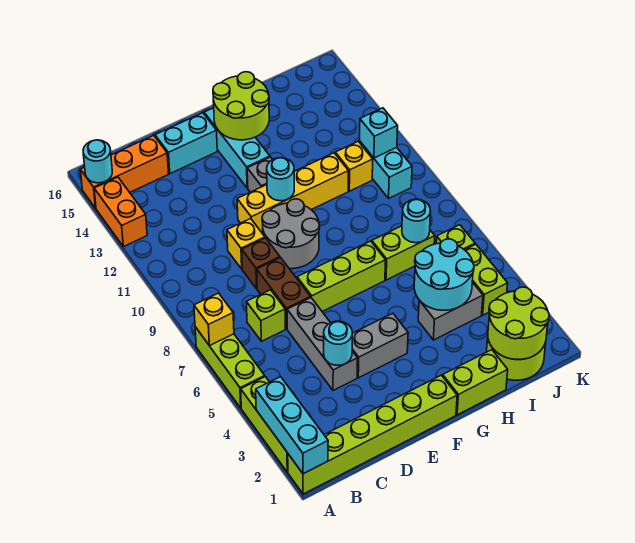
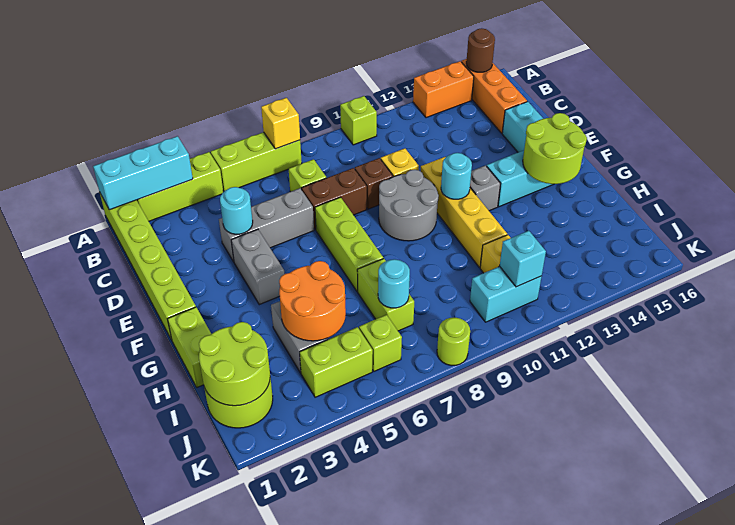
none -> lime 1x1 brick [340,96,377,145]
cyan 1x1 round brick [83,140,112,183] -> brown 1x1 round brick [466,28,495,72]
cyan 2x2 round brick [414,239,474,310] -> orange 2x2 round brick [279,261,346,341]
none -> lime 1x1 round brick [437,318,470,366]

